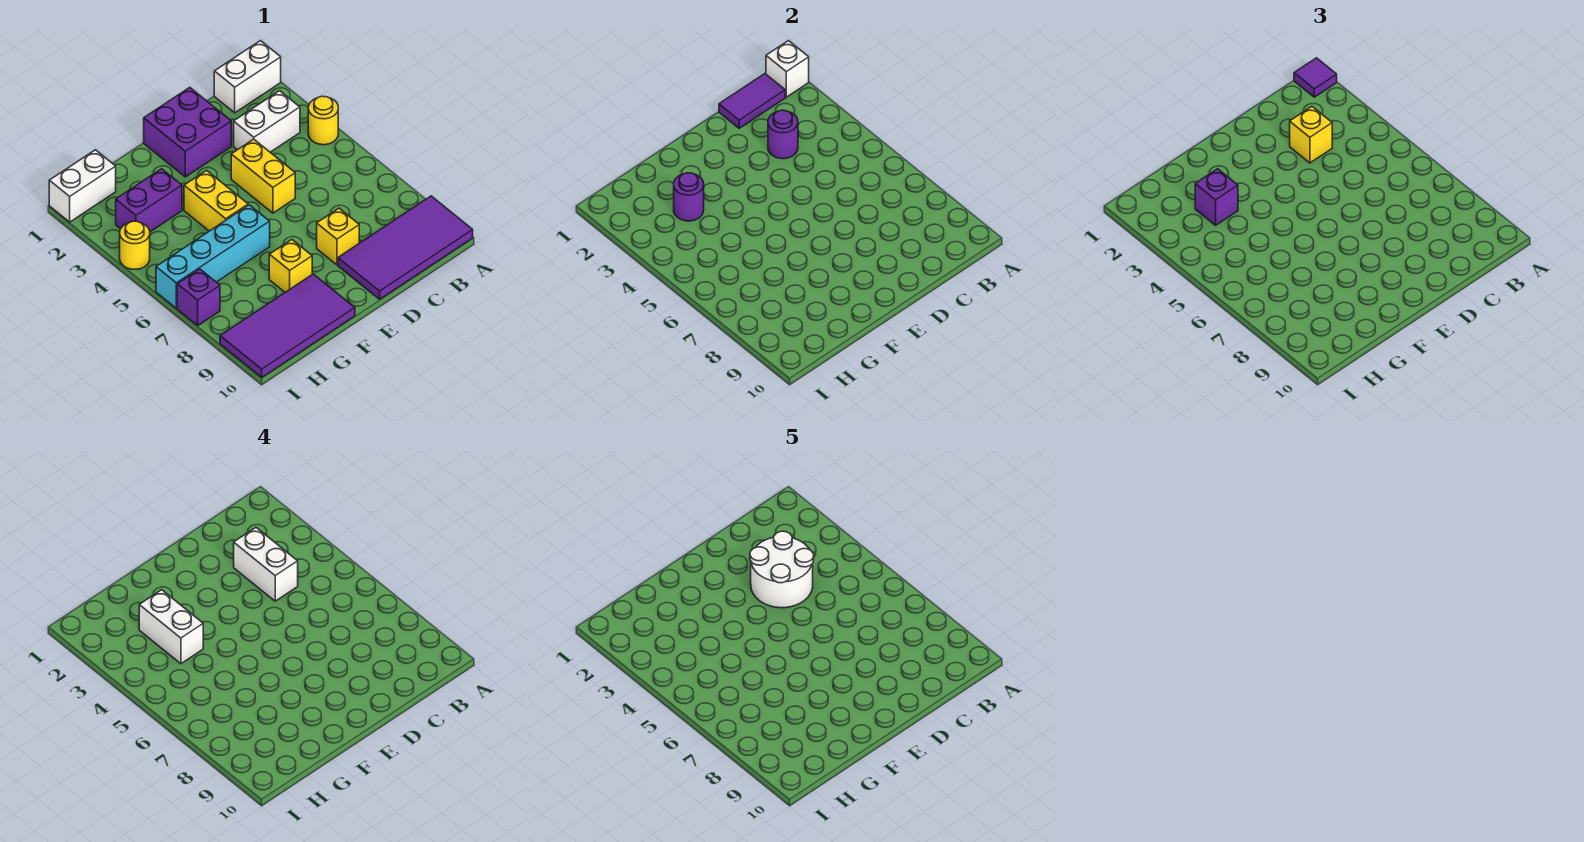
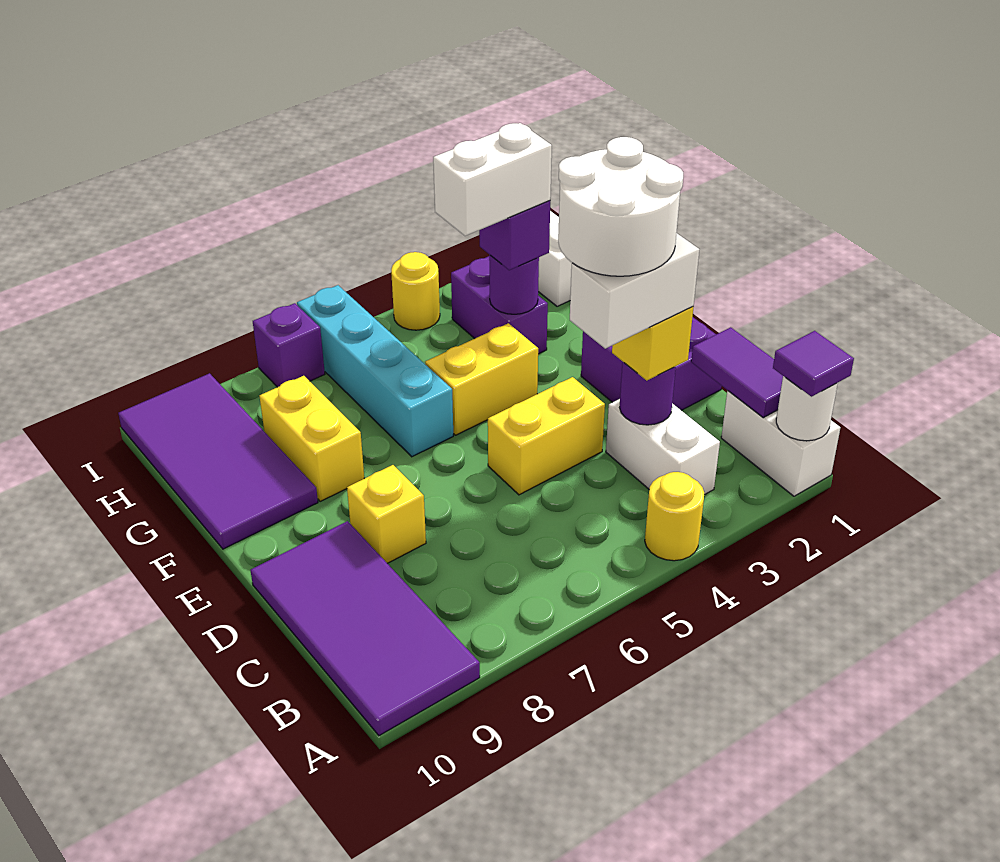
white 1x1 brick [766,41,809,97] -> white 1x1 round brick [776,376,838,441]
yellow 1x1 brick [269,240,312,292] -> yellow 1x2 brick [259,376,364,501]

